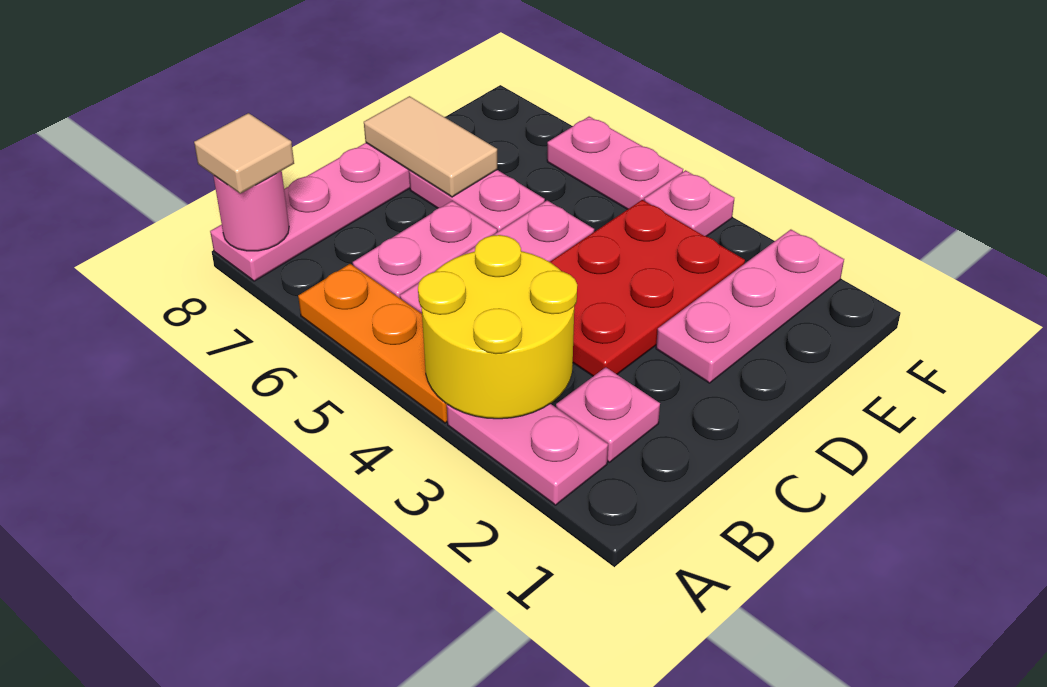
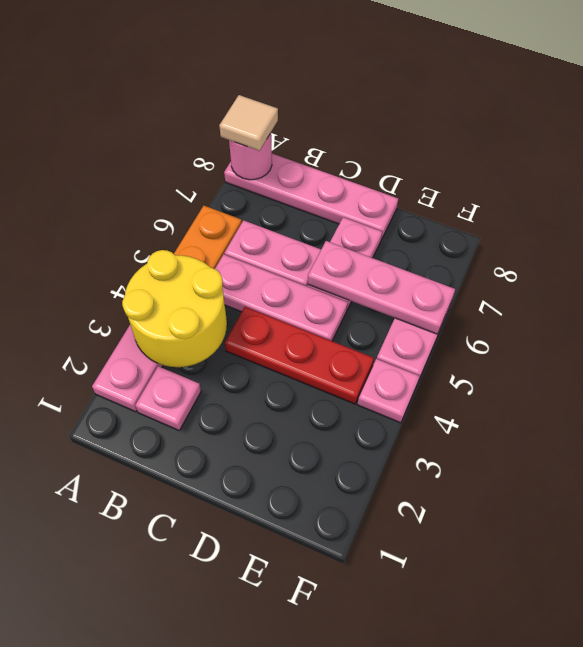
red 2x3 plate [550,200,745,376] -> red 1x3 plate [225,307,374,404]
pink 1x3 plate [656,230,844,383] -> pink 1x3 plate moved to [308,241,455,334]
tan 1x2 tile [364,96,497,197] -> none

